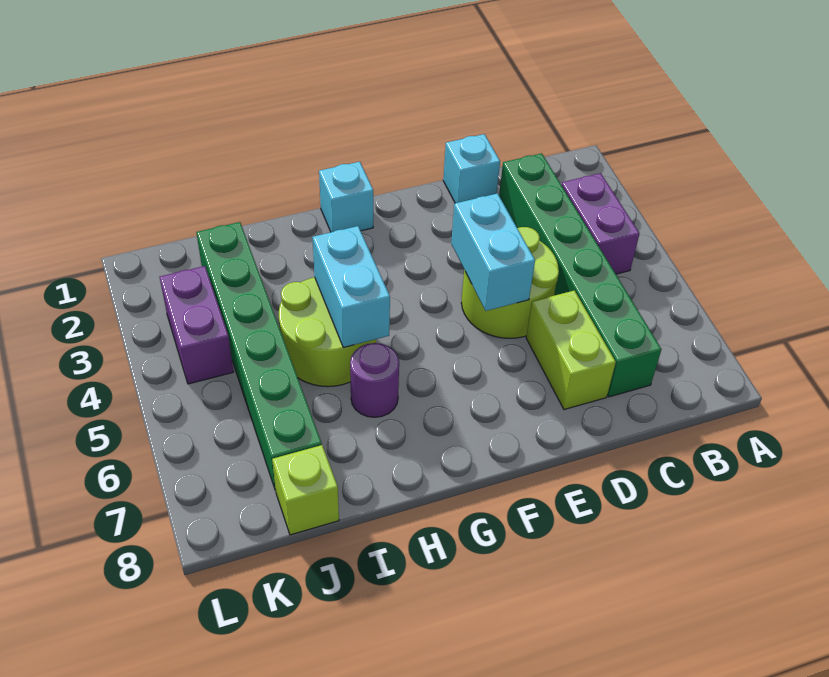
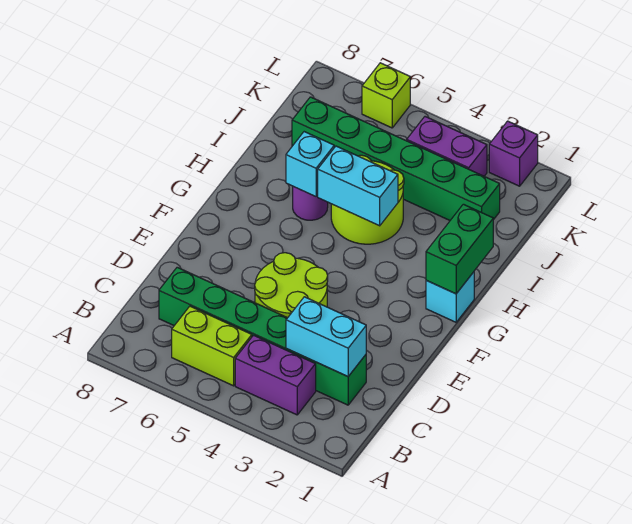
cyan 1x1 brick [443,134,500,203] -> cyan 1x1 brick moved to [286,132,334,196]
lime 1x2 brick [526,290,616,410] -> lime 1x2 brick moved to [172,306,252,386]
cyan 1x2 brick [451,194,535,311] -> cyan 1x2 brick moved to [286,297,366,376]
none -> green 1x2 brick [426,204,493,294]
lime 1x1 brick [272,445,339,535] -> lime 1x1 brick moved to [362,63,410,128]
none -> purple 1x1 brick [489,121,538,186]

